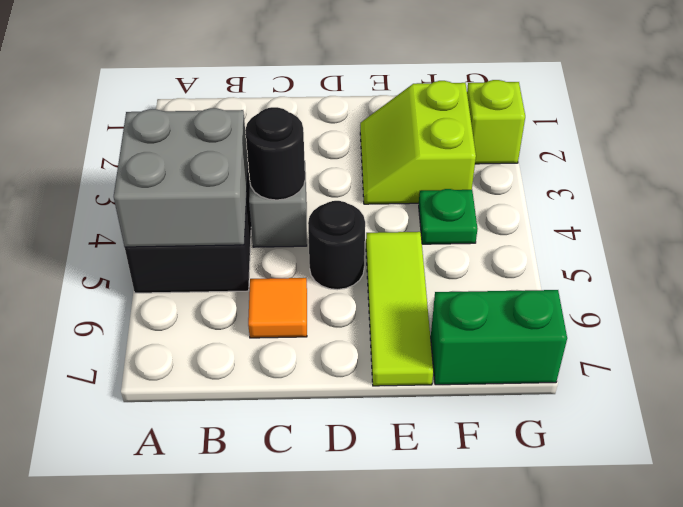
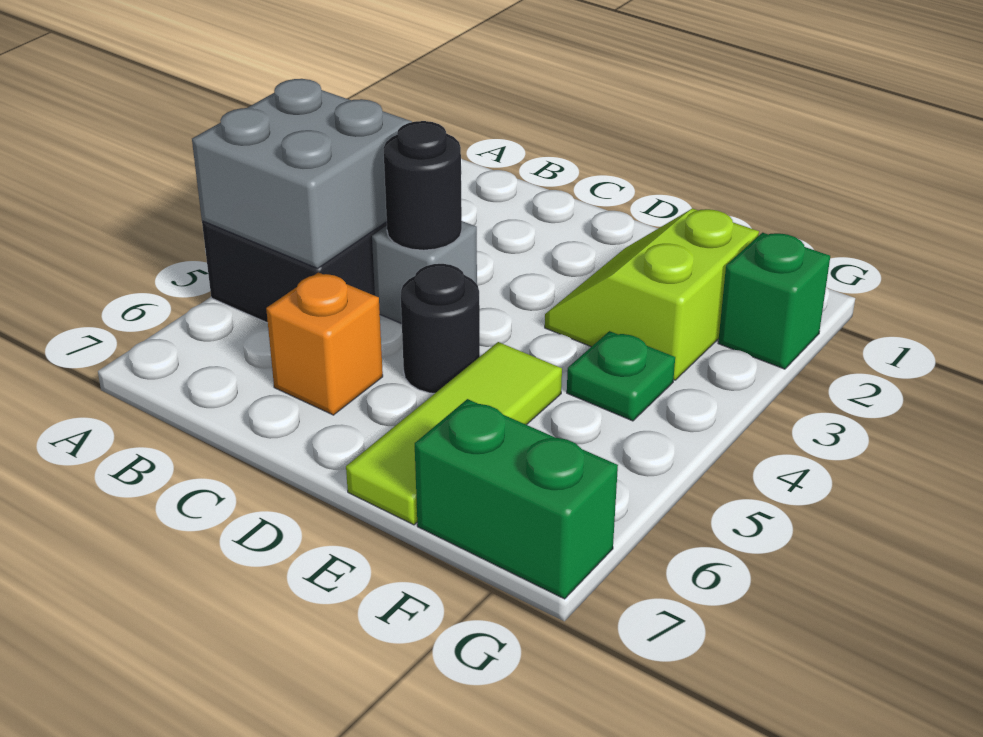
orange 1x1 tile [248,278,307,338] -> orange 1x1 brick [266,272,383,415]
lime 1x1 brick [467,80,525,164] -> green 1x1 brick [718,233,830,369]

